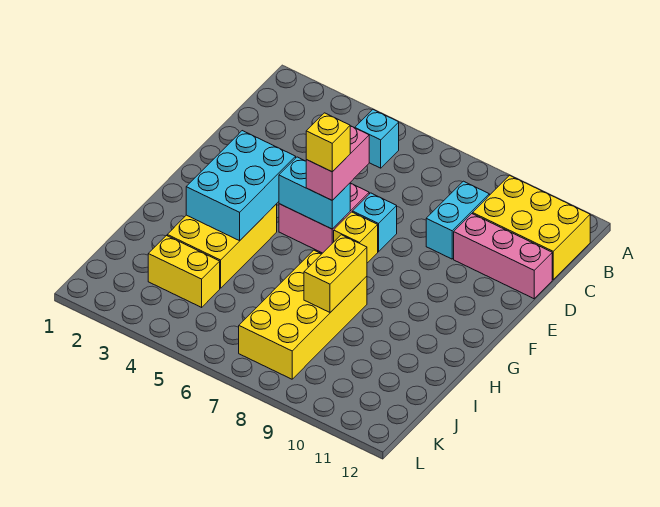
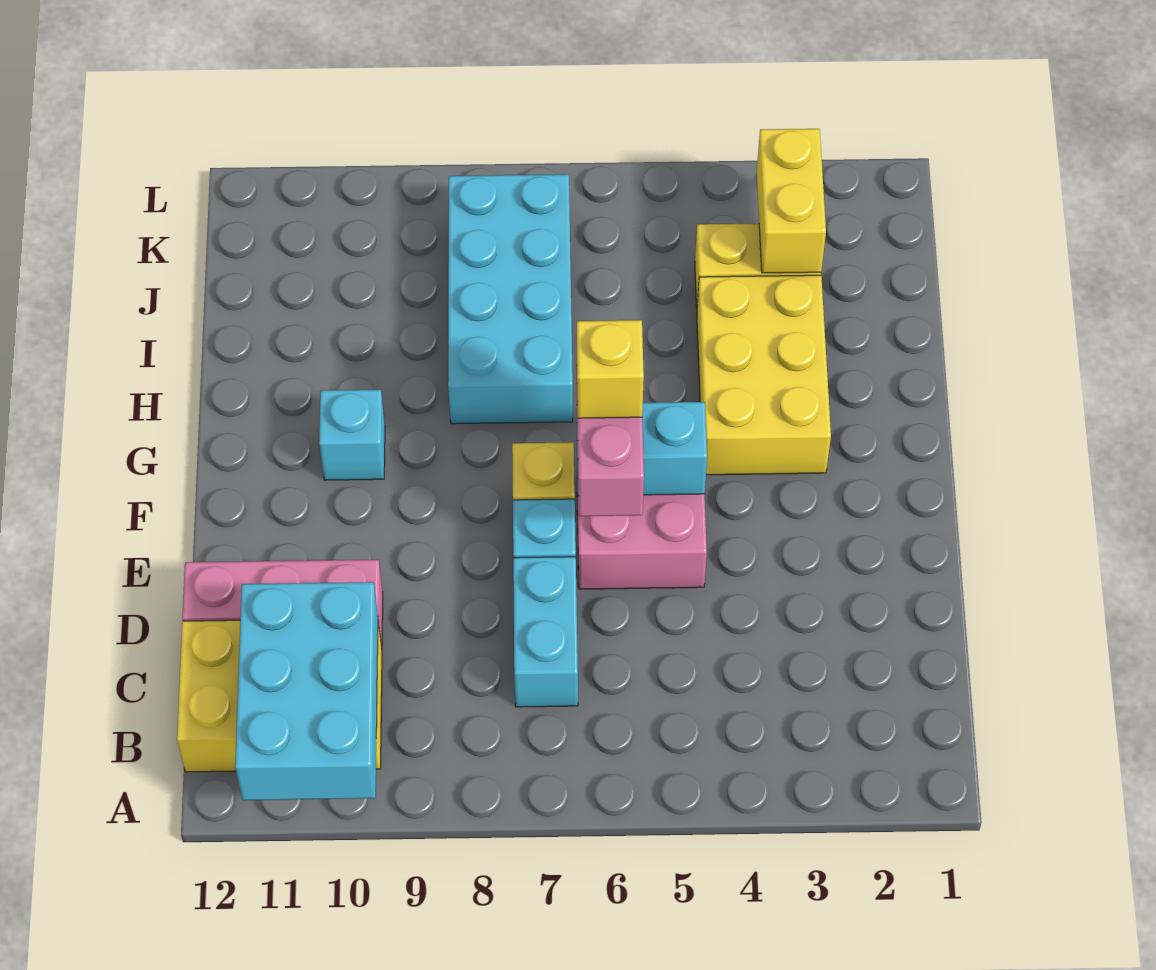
cyan 1x1 brick [355,110,399,168] -> cyan 1x1 brick moved to [319,390,385,480]
cyan 1x2 brick [426,181,489,259] -> cyan 1x2 brick moved to [513,557,578,707]
cyan 2x3 brick [186,131,296,241] -> cyan 2x3 brick moved to [235,582,378,800]
yellow 2x4 brick [239,250,367,379] -> cyan 2x4 brick [448,174,573,424]
yellow 1x2 brick [304,235,367,312] -> yellow 1x2 brick moved to [757,129,826,273]

